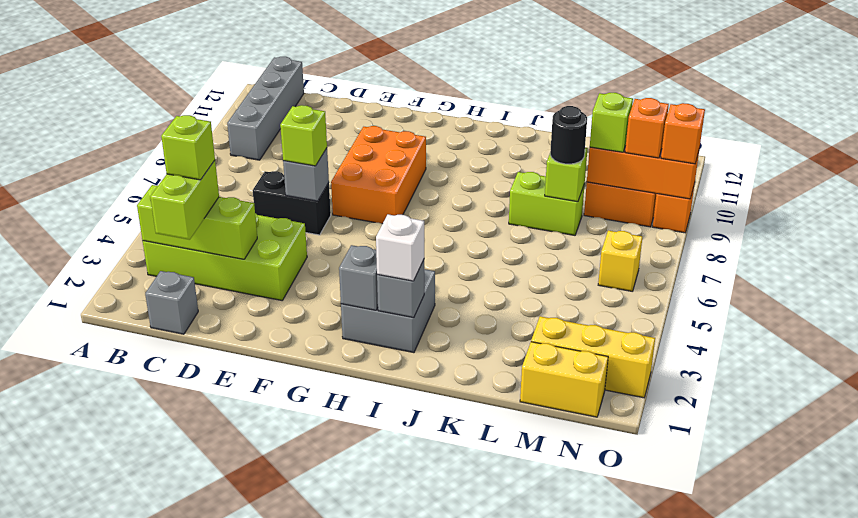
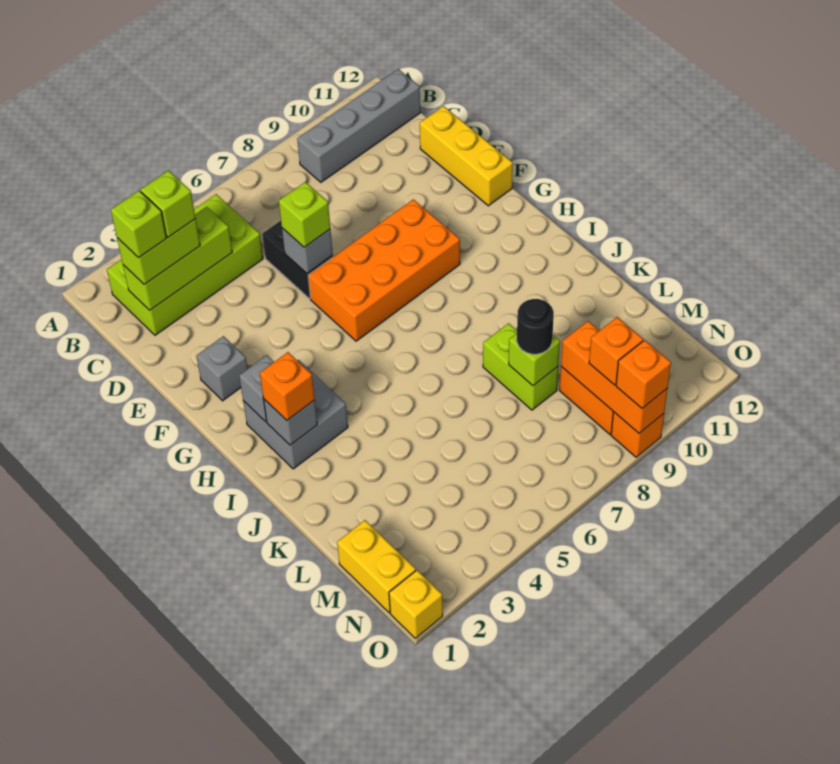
lime 2x4 brick [143,213,307,300] -> lime 2x4 brick turned to [107,194,263,335]
lime 1x3 brick [137,185,257,259] -> lime 1x3 brick turned to [123,207,232,310]
grey 1x1 brick [145,271,198,334] -> grey 1x1 brick moved to [196,336,247,401]
orange 2x3 brick [331,126,426,224] -> orange 2x4 brick [308,199,460,341]
white 1x1 brick [376,214,424,281] -> orange 1x1 brick [260,352,315,420]
yellow 1x3 brick [531,316,655,398] -> yellow 1x3 brick moved to [420,106,513,206]
lime 1x1 brick [590,93,633,152] -> lime 1x1 brick moved to [111,191,167,258]
yellow 1x1 brick [598,231,642,291] -> yellow 1x1 brick moved to [389,570,443,638]

